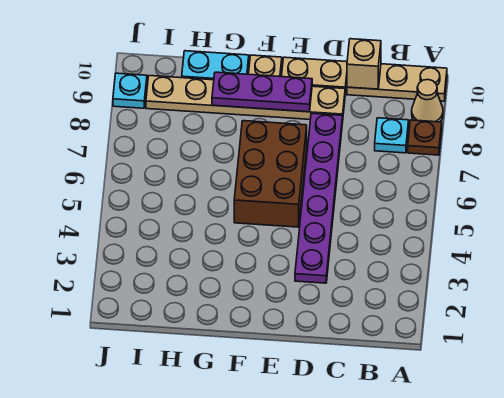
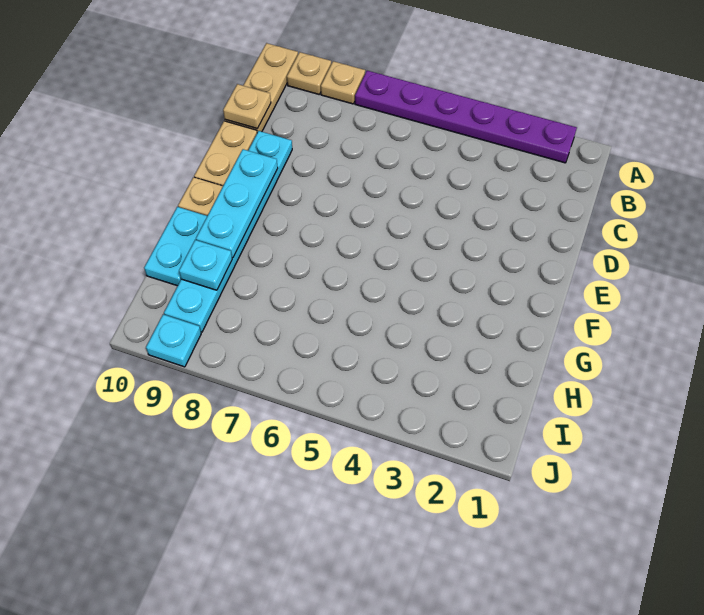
brown 1x1 plate [408,120,442,155] -> tan 1x1 plate [321,61,365,104]
tan 1x1 cone [412,80,443,122] -> tan 1x1 plate [287,52,331,94]
cyan 1x1 plate [375,118,409,153] -> cyan 1x1 plate moved to [179,240,232,290]
tan 1x1 brick [347,39,381,89] -> tan 1x1 plate [223,84,271,128]
purple 1x6 plate [295,113,343,283] -> purple 1x6 plate moved to [355,71,577,163]
tan 1x6 plate [146,76,345,119] -> cyan 1x6 plate [164,131,292,332]
brown 2x3 brick [234,121,307,227] -> none
purple 1x3 plate [212,72,312,112] -> cyan 1x3 plate [196,149,278,258]

